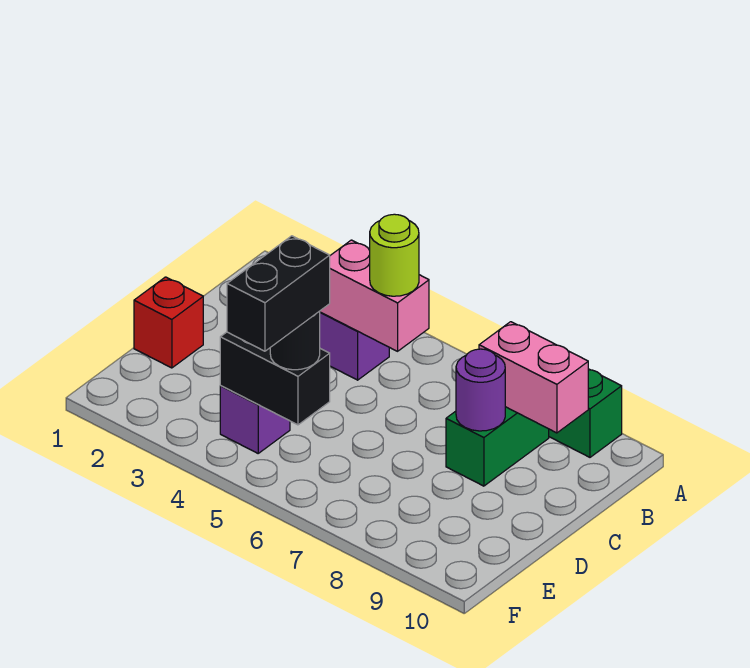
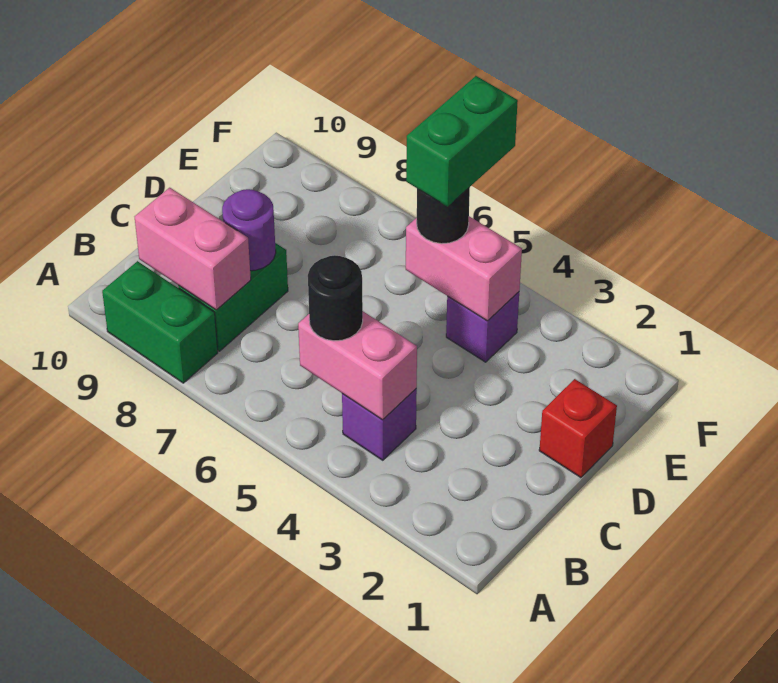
lime 1x1 round brick [370,214,419,296] -> black 1x1 round brick [308,255,363,341]
black 1x2 brick [220,332,330,425] -> pink 1x2 brick [406,216,522,321]
black 1x2 brick [227,236,330,351] -> green 1x2 brick [406,76,518,207]

